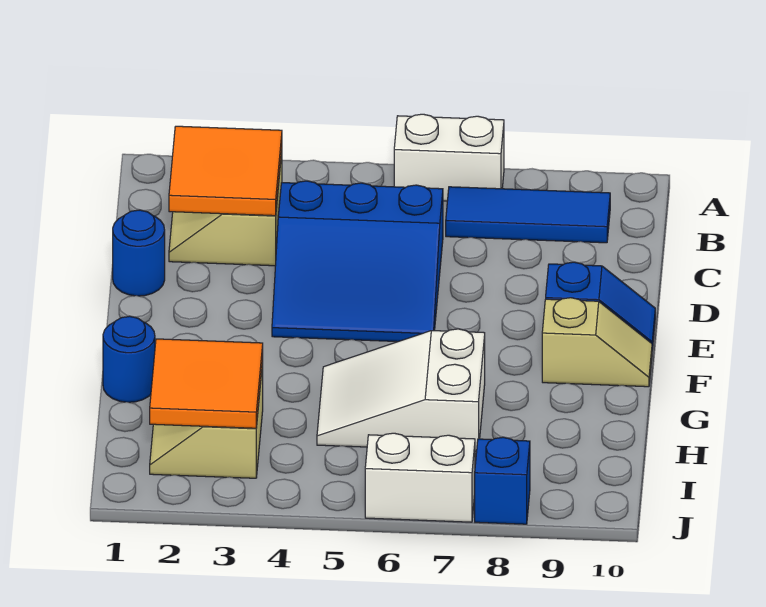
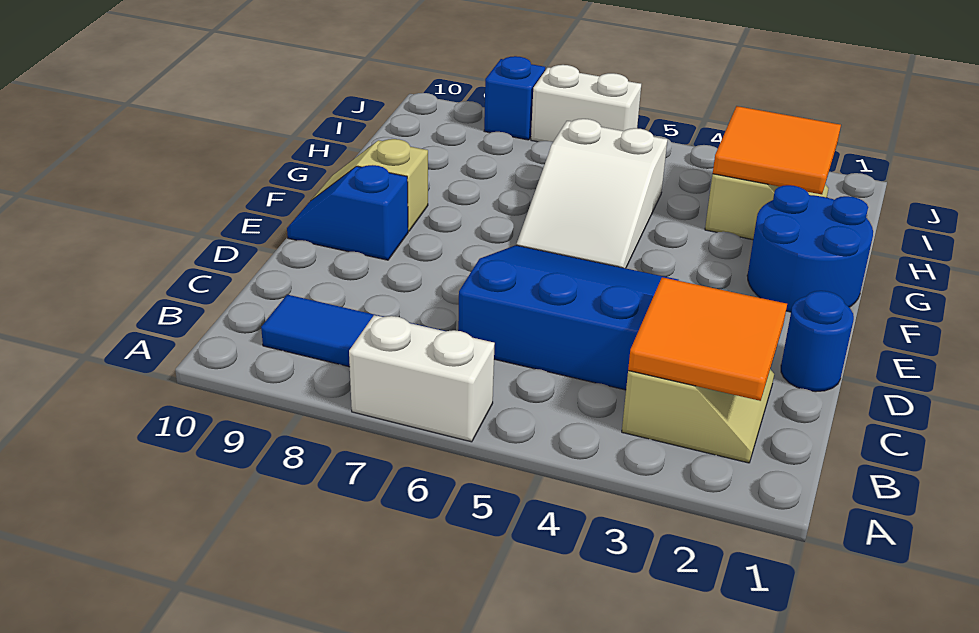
blue 1x1 round brick [103,316,155,402] -> blue 2x2 round brick [747,185,873,312]
white 2x3 slope [317,329,485,451] -> white 2x3 slope turned to [516,119,667,268]

